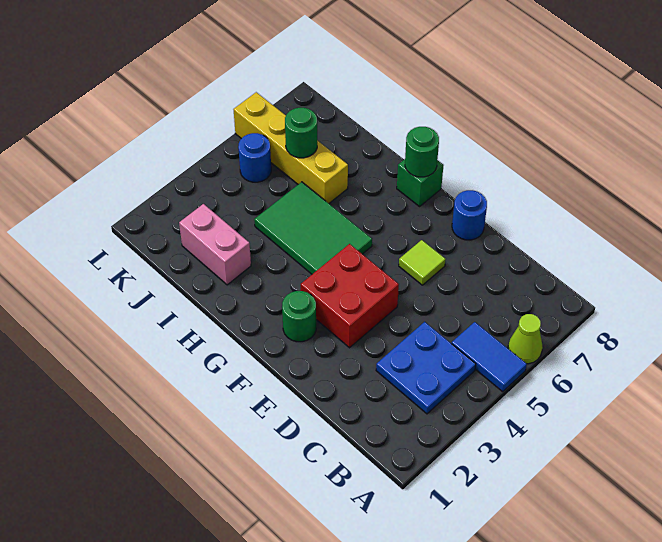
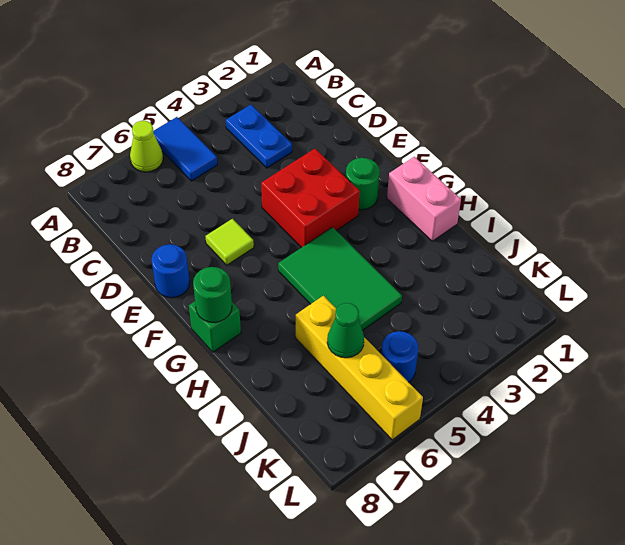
blue 2x2 plate [376,322,476,414] -> blue 1x2 plate [226,105,292,168]
pink 1x2 brick [179,204,251,285] -> pink 1x2 brick moved to [387,157,461,241]
green 1x1 round brick [285,108,317,158] -> green 1x1 cone [327,303,364,358]

